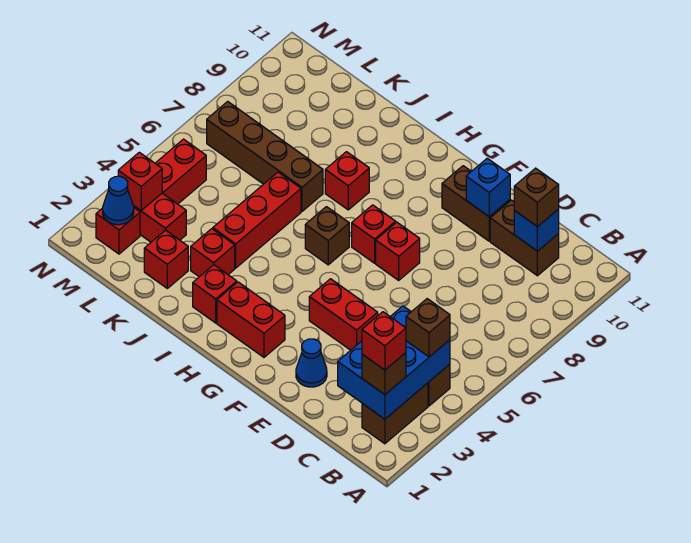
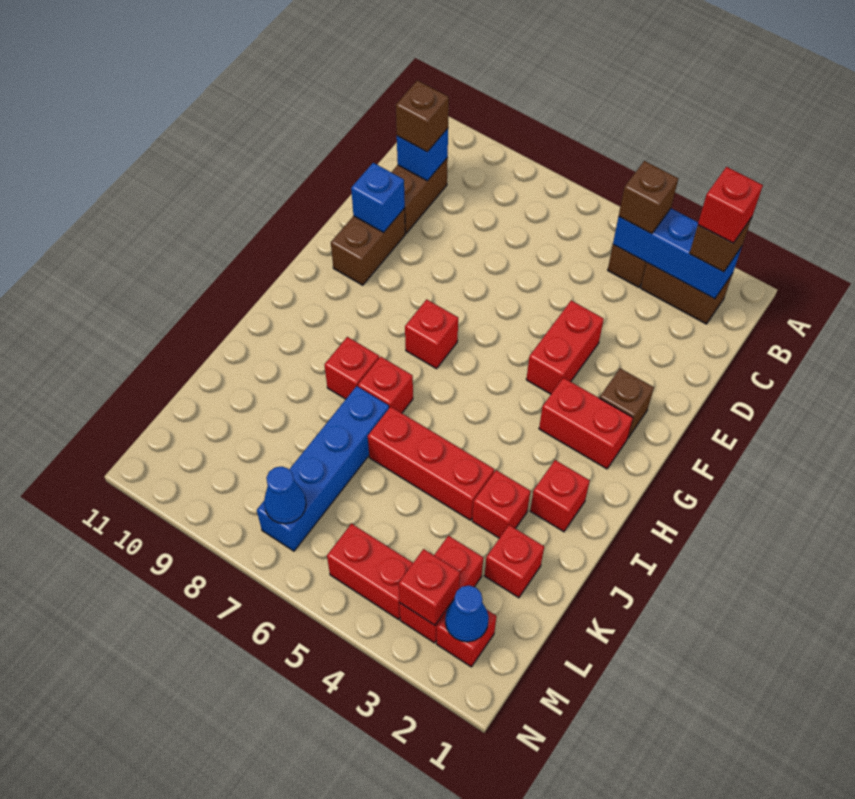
blue 2x3 brick [338,306,450,419] -> blue 1x3 brick [613,208,742,299]
blue 1x1 cone [296,339,327,387] -> blue 1x1 cone moved to [264,466,306,524]
red 1x1 brick [376,222,420,280] -> red 1x1 brick moved to [358,357,413,413]
red 1x2 brick [217,282,285,357] -> red 1x2 brick turned to [539,378,633,469]
brown 1x1 brick [305,207,349,265] -> brown 1x1 brick moved to [600,368,654,438]
brown 1x4 brick [207,101,323,211] -> blue 1x4 brick [257,386,389,551]

